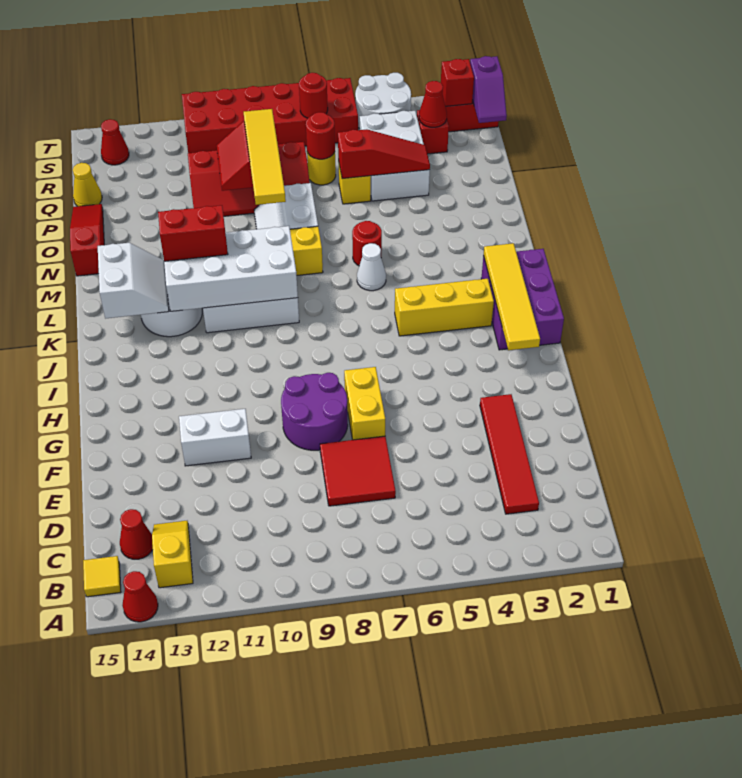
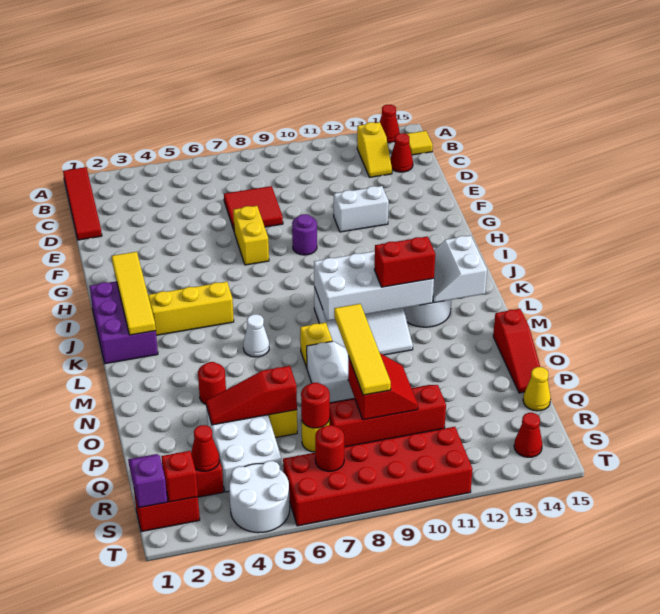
red 1x4 tile [480,394,539,514] -> red 1x4 tile moved to [63,167,102,240]
purple 2x2 round brick [281,373,348,450] -> purple 1x1 round brick [292,214,317,255]
red 1x1 round brick [352,221,382,266] -> red 1x1 round brick moved to [198,362,226,404]

